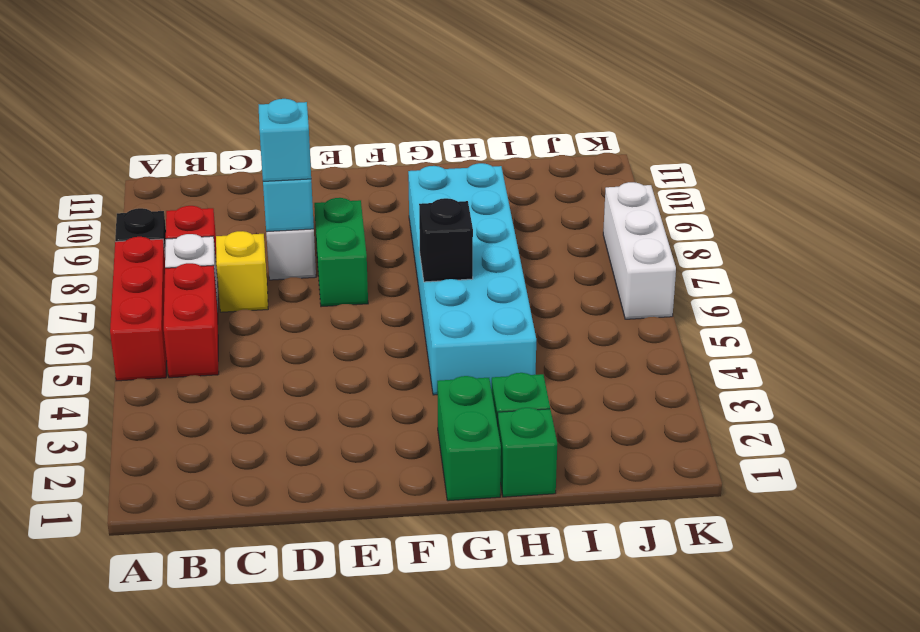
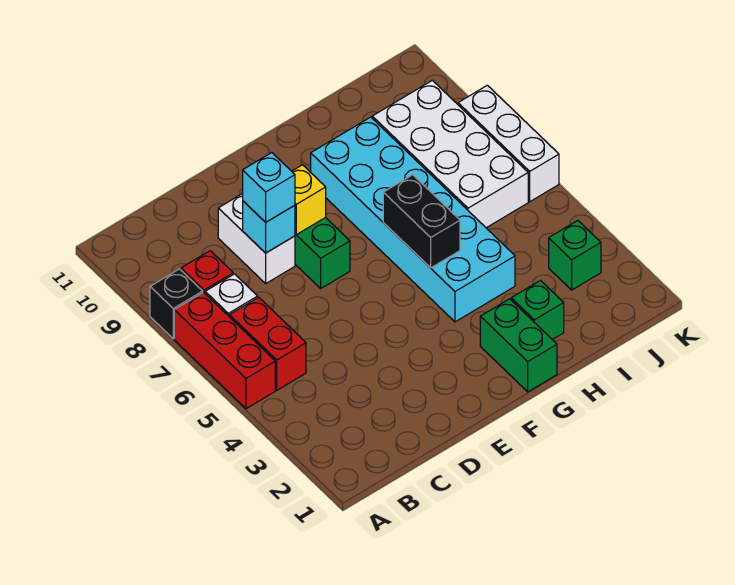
yellow 1x1 brick [216,231,268,312] -> yellow 1x1 brick moved to [292,165,326,235]
black 1x1 brick [419,198,473,282] -> black 1x2 brick [383,175,460,268]
green 1x1 brick [498,408,557,497] -> green 1x1 brick moved to [549,220,601,290]
none -> white 2x4 brick [372,80,528,228]

